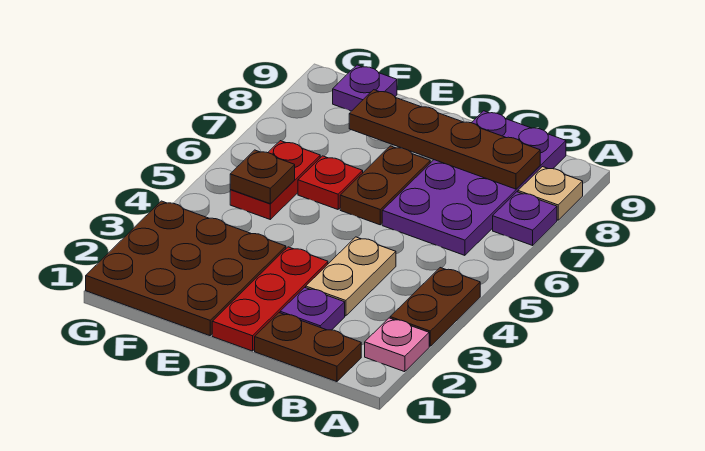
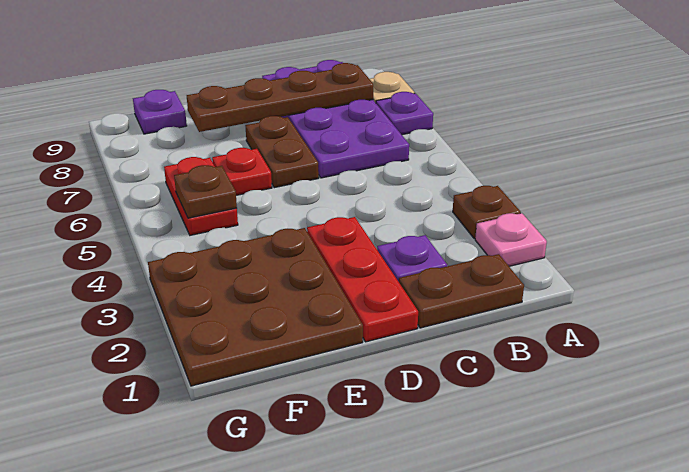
brown 1x2 plate [390,268,480,346] -> brown 1x1 plate [453,186,521,239]
tan 1x2 plate [306,237,396,316] -> none

